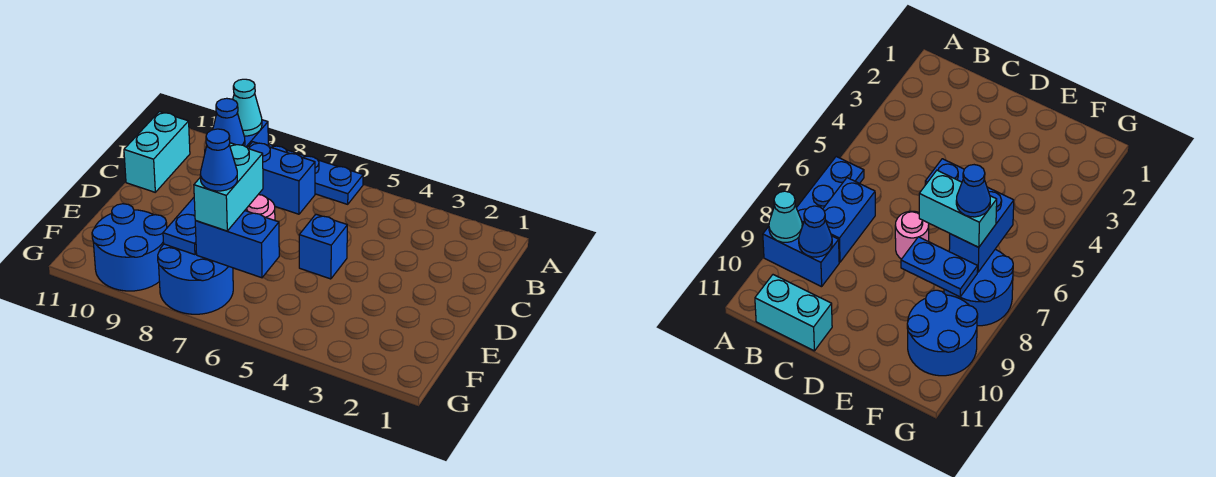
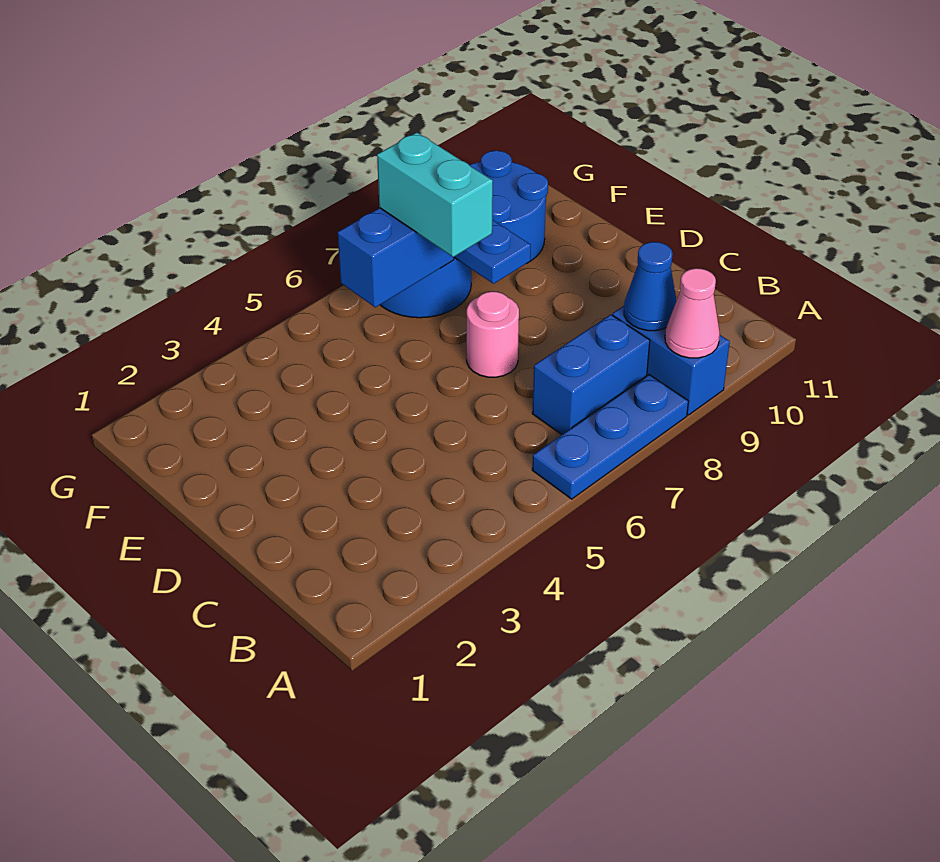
cyan 1x1 cone [233,79,262,136] -> pink 1x1 cone [665,268,720,358]
cyan 1x2 brick [124,112,190,192] -> none
blue 1x1 brick [299,214,347,279] -> none
blue 1x1 cone [200,129,237,191] -> none

